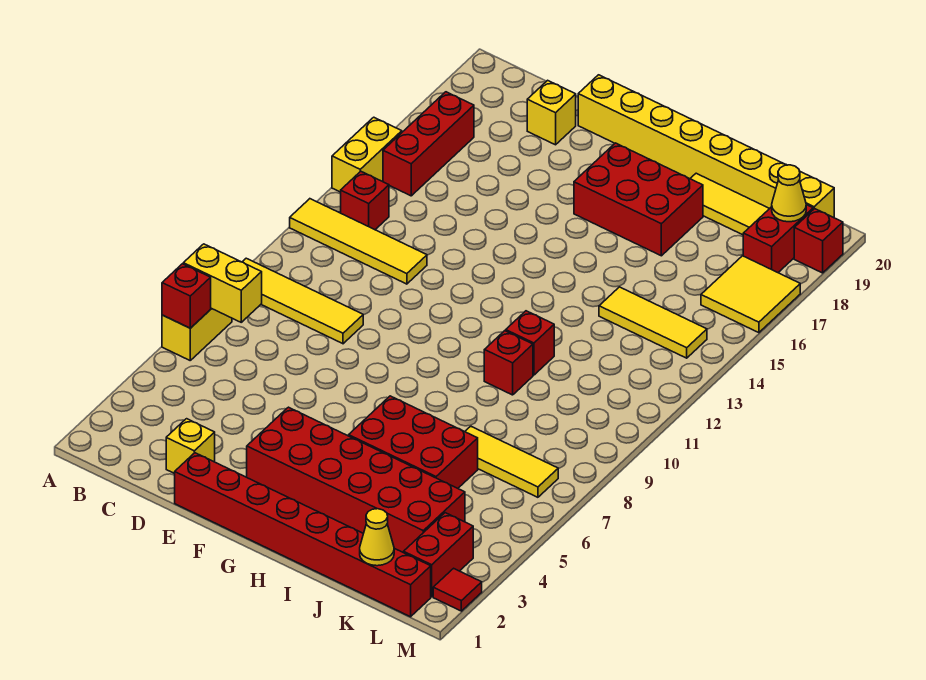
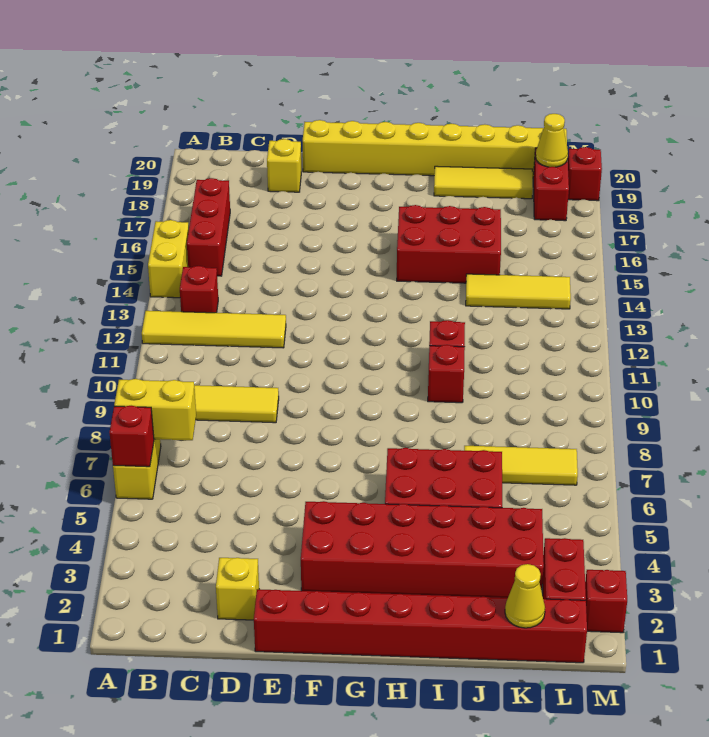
red 2x3 brick [574,143,703,256] -> red 2x3 brick moved to [397,205,501,283]
yellow 2x2 tile [701,256,800,333] -> none
red 1x1 tile [433,568,482,611] -> red 1x1 brick [585,570,627,633]

